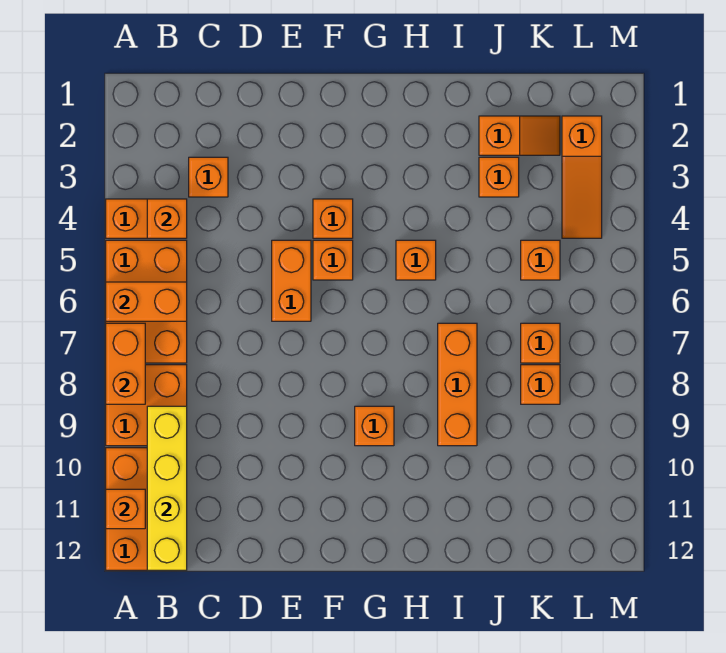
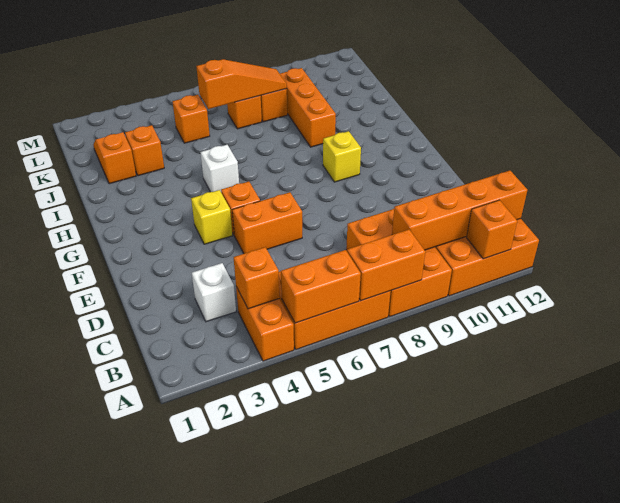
orange 1x2 brick [106,282,187,321] -> orange 1x2 brick turned to [281,250,361,323]
orange 2x2 brick [106,365,187,446] -> orange 2x3 brick [346,209,452,317]
yellow 1x4 brick [147,406,187,570] -> orange 1x4 brick [392,171,527,250]
orange 1x1 brick [189,157,228,197] -> white 1x1 brick [192,263,236,322]
orange 1x1 brick [313,199,353,238] -> yellow 1x1 brick [191,190,232,244]
orange 1x1 brick [355,406,394,446] -> yellow 1x1 brick [323,131,361,182]
orange 1x1 brick [396,240,436,280] -> white 1x1 brick [200,145,239,192]
orange 1x3 brick [438,323,477,446] -> orange 1x3 brick turned to [280,68,336,147]
orange 1x3 slope [562,116,602,238] -> orange 1x3 slope moved to [196,59,287,109]

